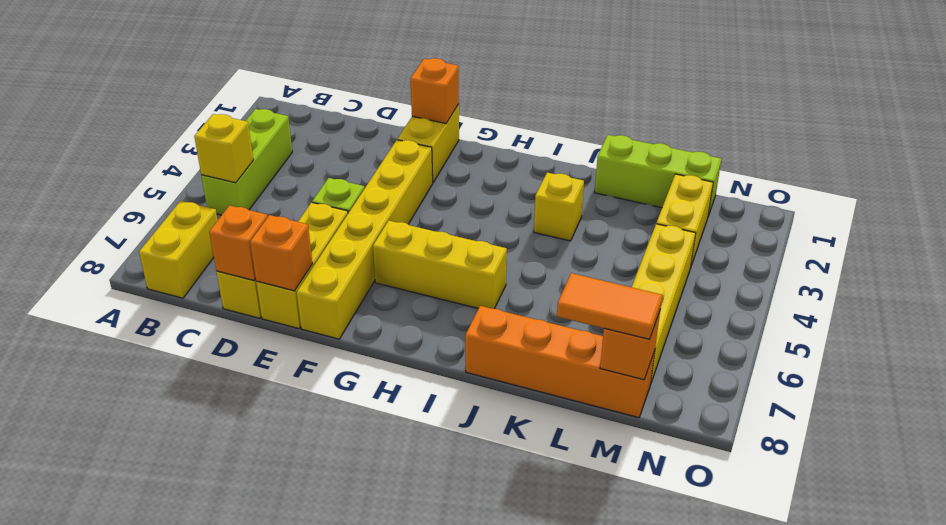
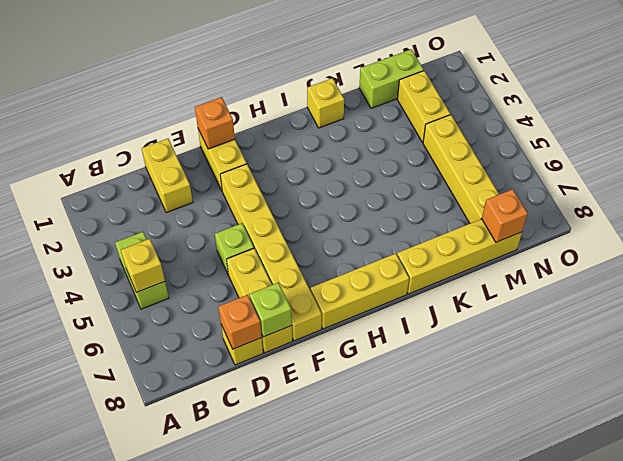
lime 1x3 brick [201,109,292,215] -> lime 1x2 brick [115,232,169,309]
yellow 1x2 brick [139,201,218,298] -> yellow 1x2 brick moved to [142,139,193,213]
orange 1x1 brick [250,215,313,291] -> lime 1x1 brick [249,283,292,337]
yellow 1x3 brick [373,221,507,309] -> yellow 1x3 brick moved to [310,254,409,329]
yellow 1x1 brick [534,173,584,241] -> yellow 1x1 brick moved to [307,78,344,128]
orange 1x4 brick [465,306,655,418] -> yellow 1x4 brick [397,219,522,294]
lime 1x3 brick [595,135,721,216] -> lime 1x2 brick [359,49,424,108]
orange 1x2 tile [557,273,662,339] -> none

